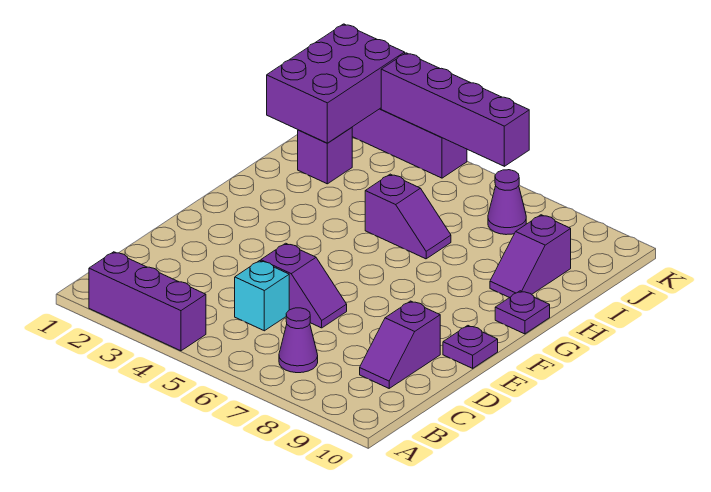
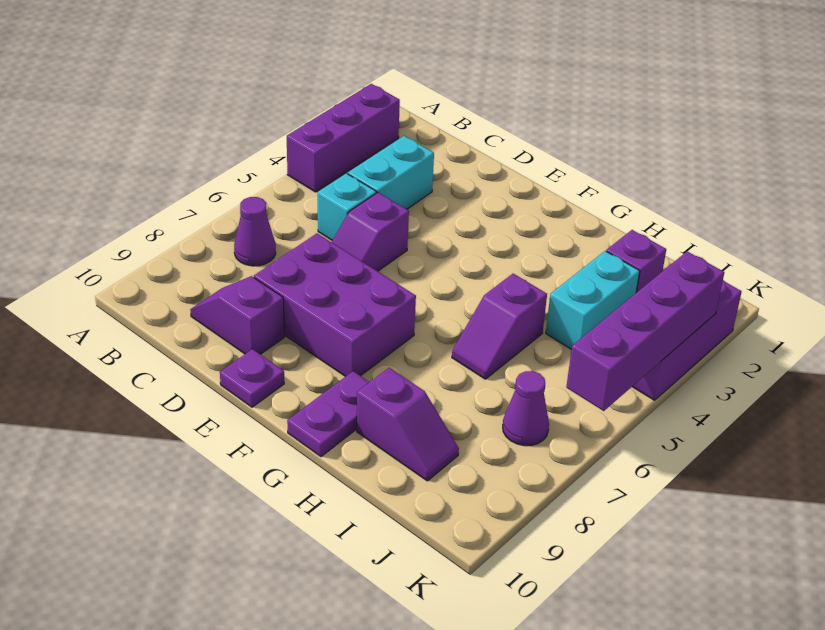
none -> cyan 1x2 brick [348,136,434,209]
purple 1x1 plate [495,291,550,334] -> purple 1x2 plate [287,371,369,457]
purple 1x2 slope [490,215,571,298] -> purple 1x2 slope turned to [357,368,459,481]
purple 2x3 brick [267,24,405,143] -> purple 2x3 brick moved to [254,233,416,377]
none -> cyan 1x2 brick [546,251,640,349]

